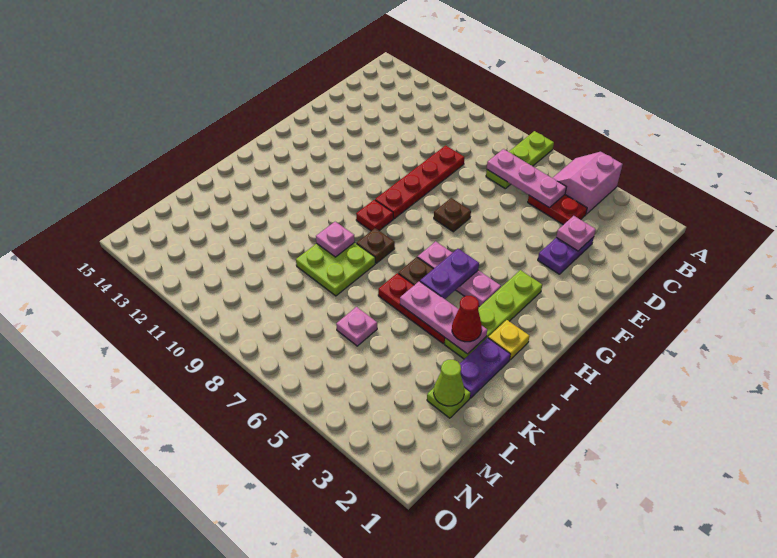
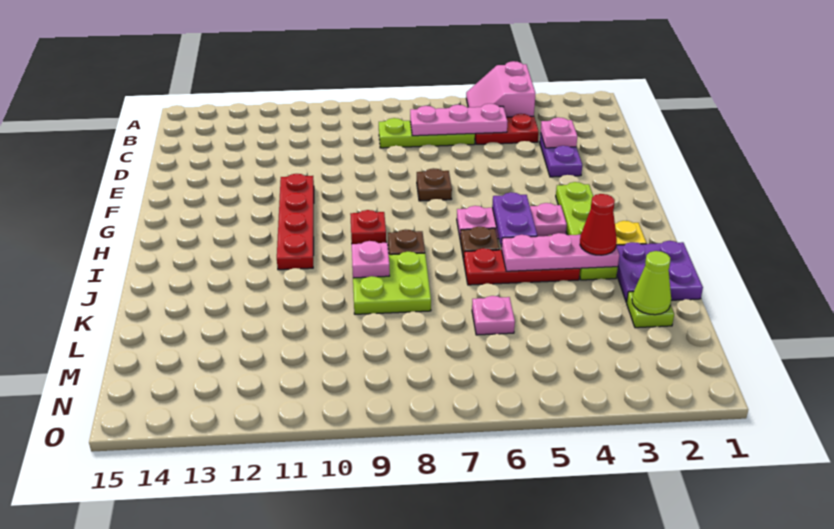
lime 1x3 plate [486,131,554,189] -> lime 1x3 plate turned to [379,118,475,148]
red 1x4 plate [375,145,465,219] -> red 1x4 plate moved to [277,174,314,270]
purple 1x2 plate [460,338,510,398] -> purple 2x2 plate [616,241,703,302]

